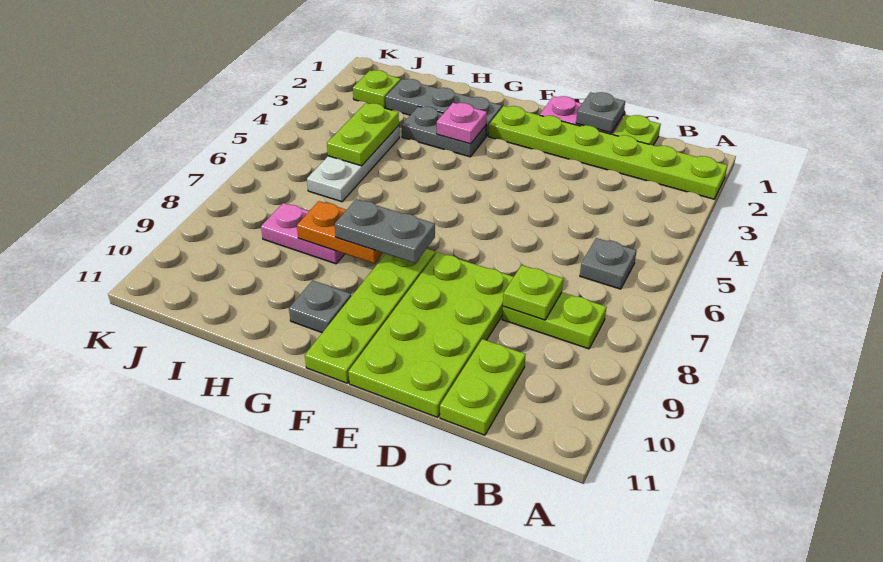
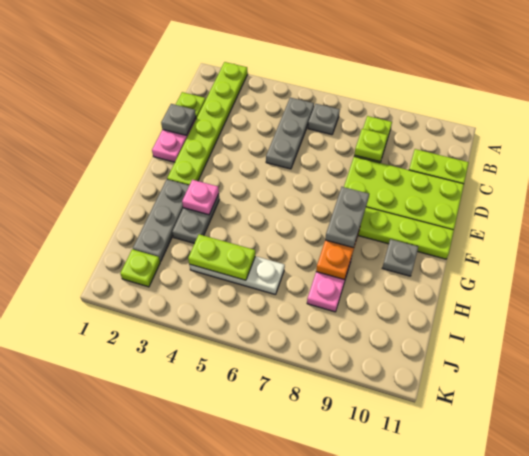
none -> grey 1x3 plate [266,98,314,169]

